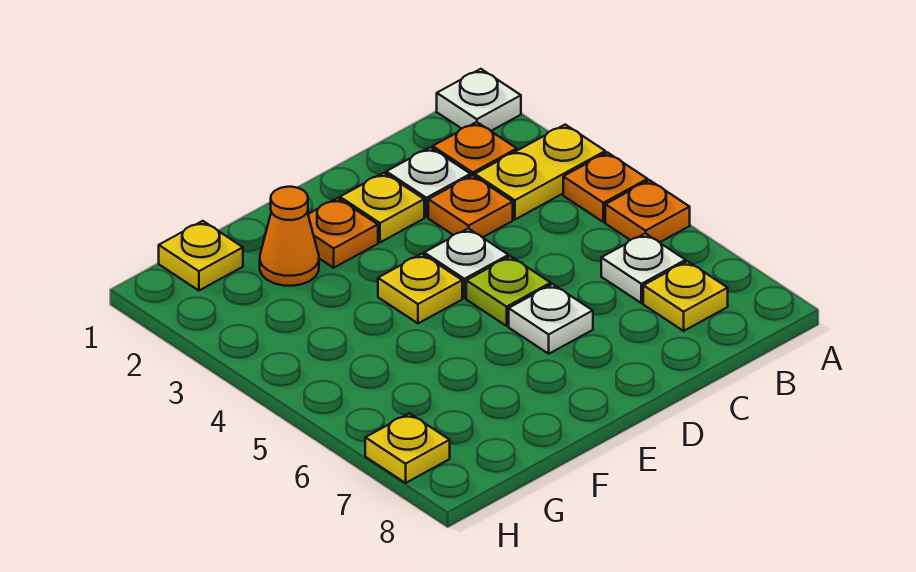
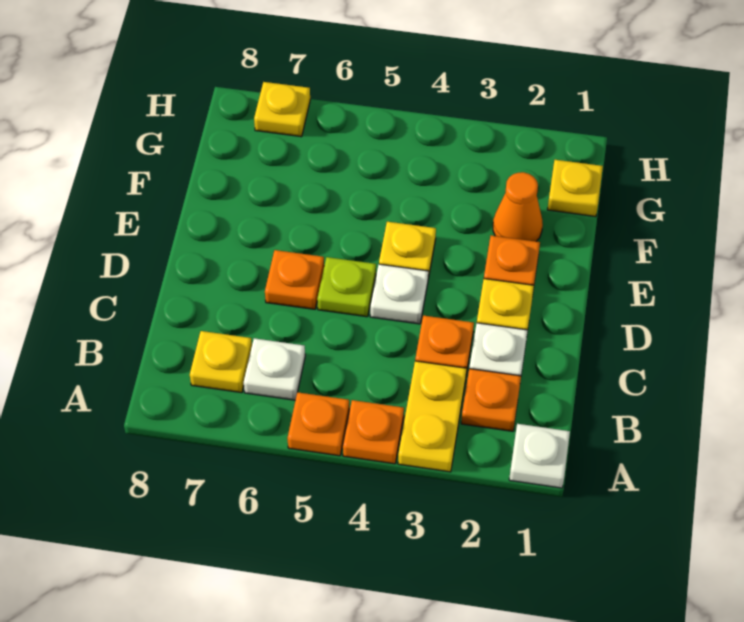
white 1x1 plate [509,284,593,354] -> orange 1x1 plate [265,250,324,309]

